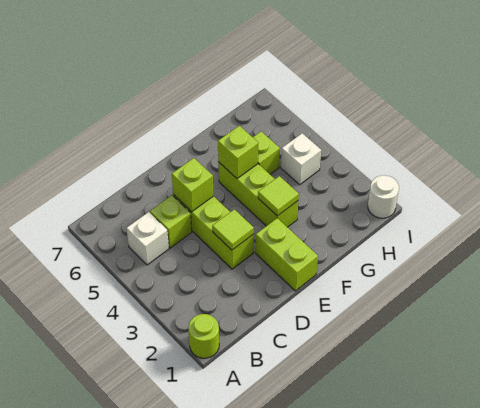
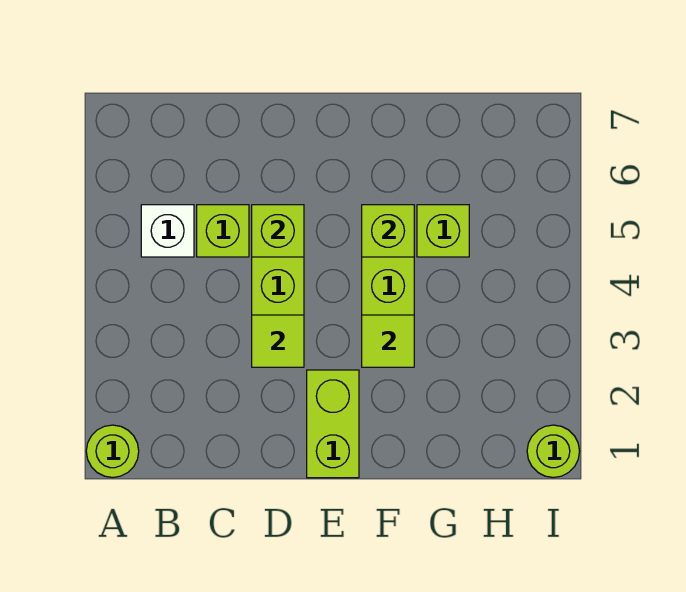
white 1x1 brick [281,133,321,185] -> none
white 1x1 round brick [368,175,399,218] -> lime 1x1 round brick [527,425,580,478]

